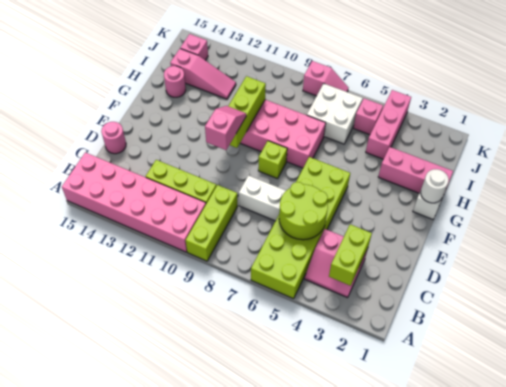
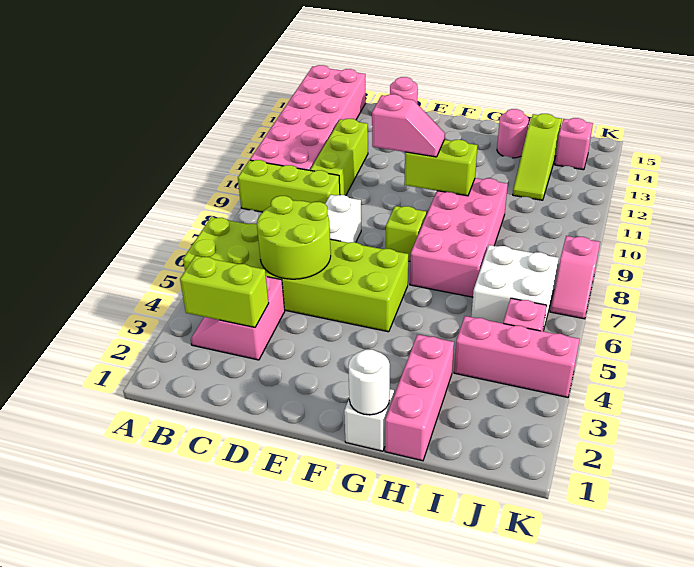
lime 1x3 brick [229,76,266,148] -> lime 1x2 brick [404,140,477,196]
pink 1x3 slope [170,49,236,99] -> lime 1x3 slope [513,114,562,200]

